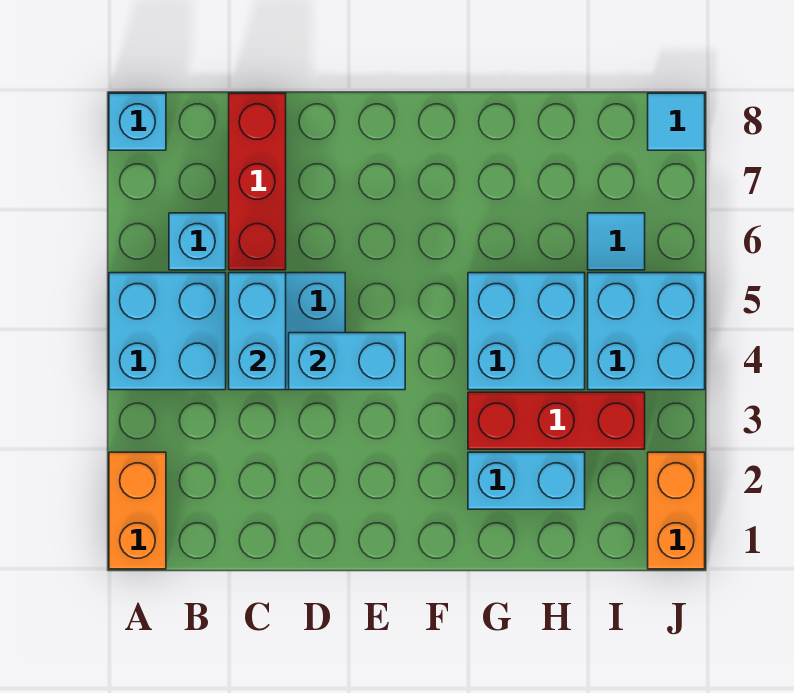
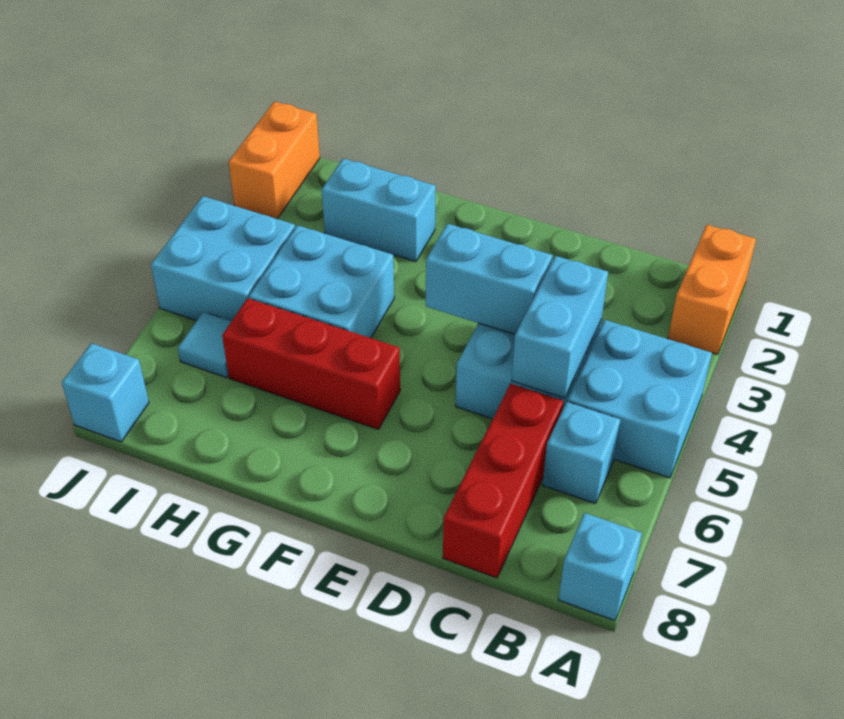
red 1x3 brick [468,392,645,449] -> red 1x3 brick moved to [222,298,400,429]
cyan 1x1 tile [648,93,705,150] -> cyan 1x1 brick [62,343,149,442]

